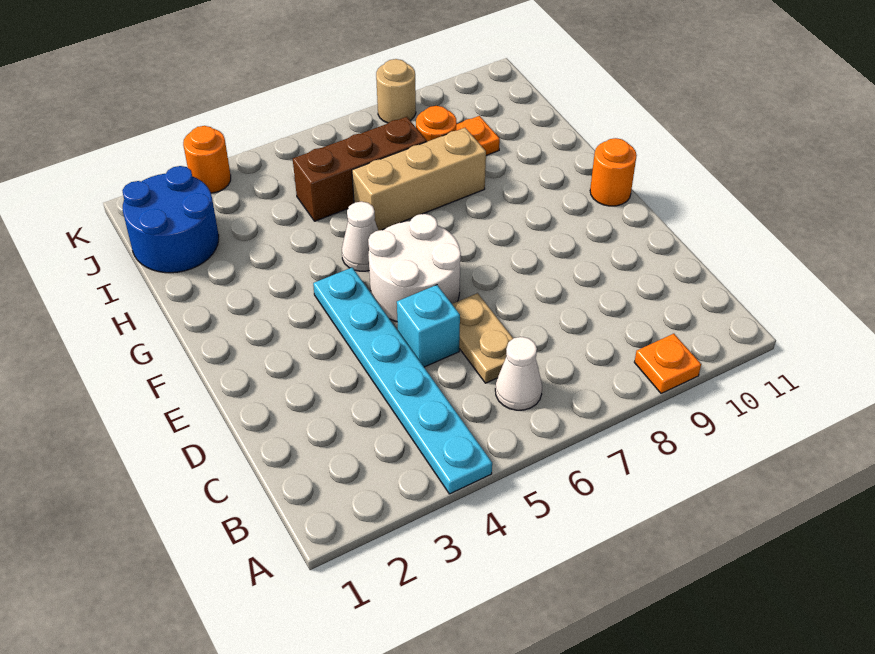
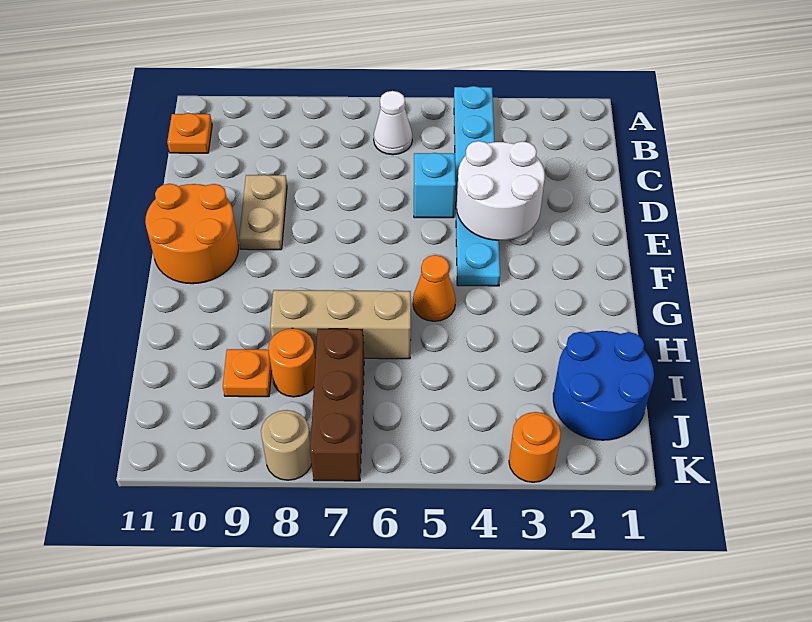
orange 1x1 plate [634,334,701,394] -> orange 1x1 plate moved to [167,113,212,153]
tan 1x2 plate [452,293,513,383] -> tan 1x2 plate moved to [239,175,287,250]
white 2x2 round brick [368,214,461,322] -> white 2x2 round brick moved to [457,141,545,240]
orange 1x1 round brick [590,138,637,206] -> orange 2x2 round brick [145,184,239,284]
white 1x1 cone [342,201,378,271] -> orange 1x1 cone [413,255,456,321]
brown 1x3 brick [293,117,427,221] -> brown 1x3 brick turned to [310,329,364,481]

